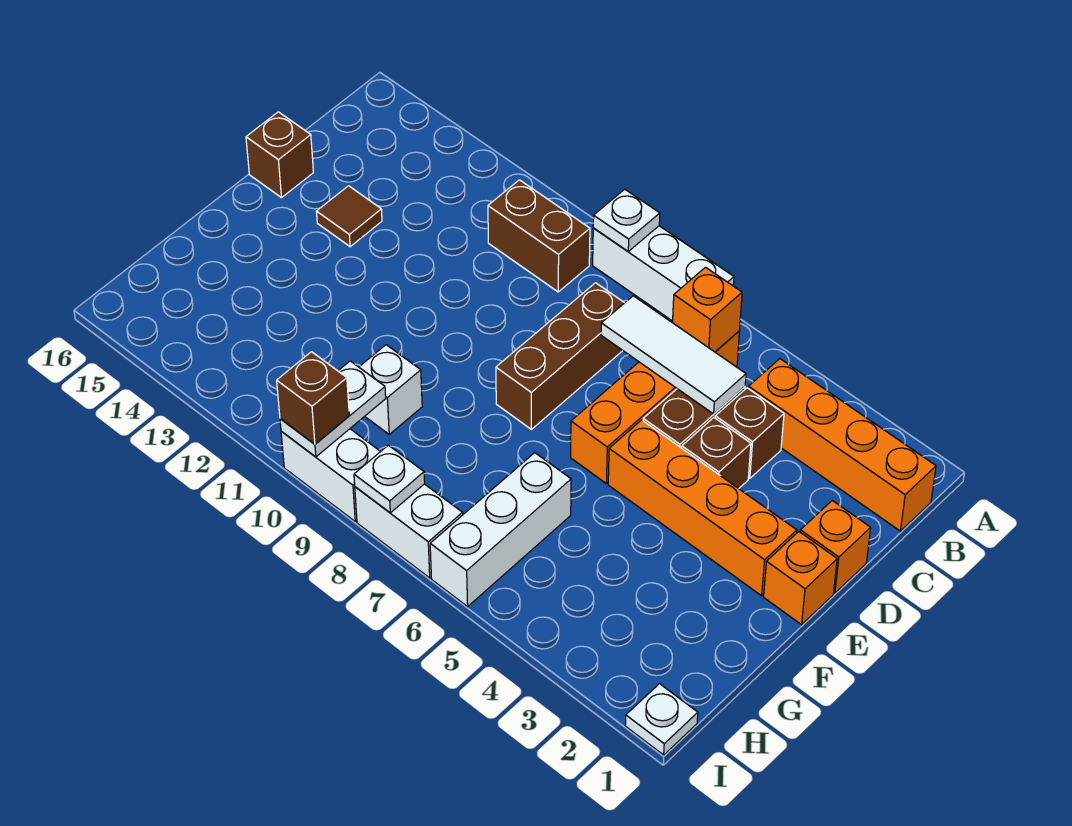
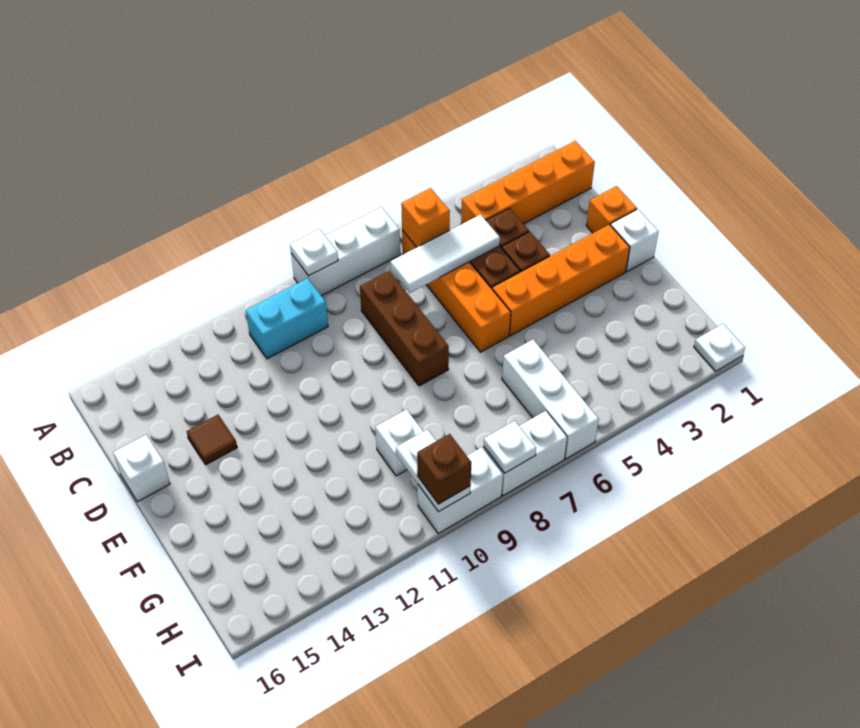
brown 1x2 brick [488,180,590,292] -> cyan 1x2 brick [246,278,328,359]
brown 1x1 brick [246,112,313,198] -> white 1x1 brick [113,435,170,502]
orange 1x1 brick [764,532,837,625] -> white 1x1 brick [610,209,659,272]

